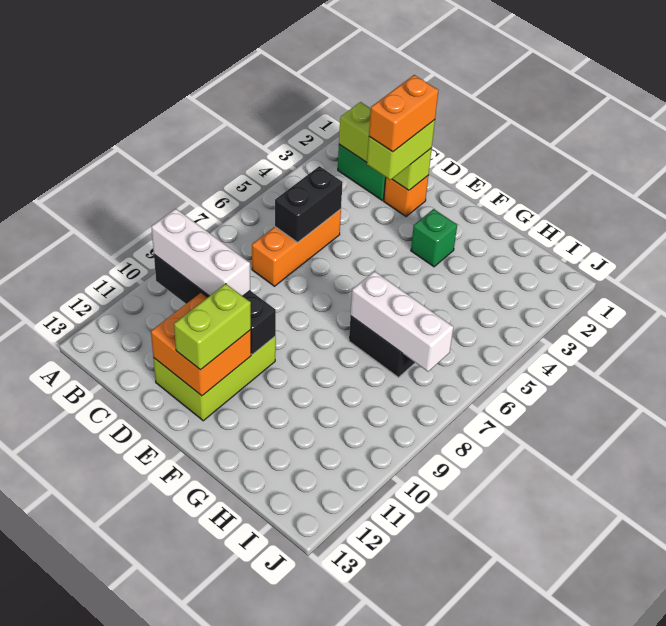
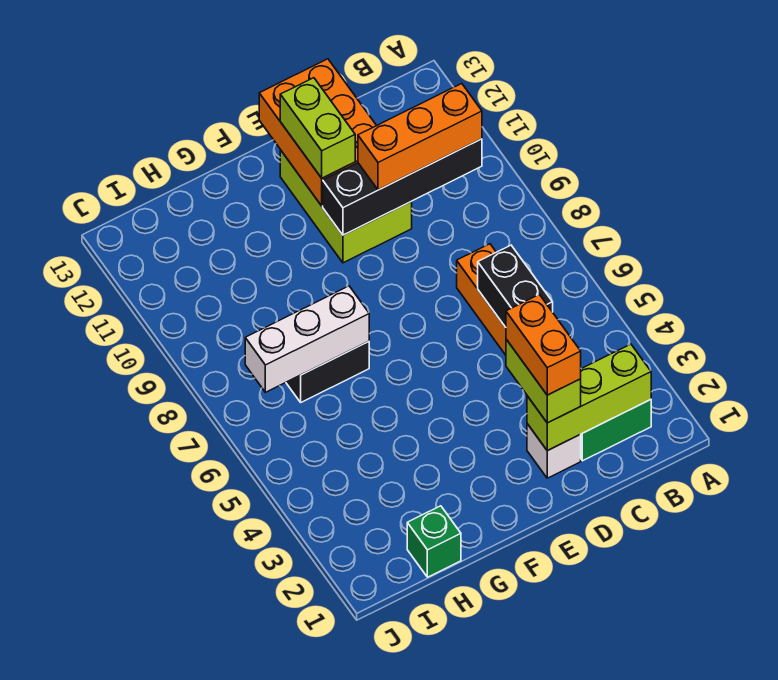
white 1x3 brick [151,209,250,296] -> orange 1x3 brick [358,84,482,190]
orange 1x1 brick [384,175,429,216] -> white 1x1 brick [527,424,581,478]
orange 2x2 brick [151,292,251,396] -> orange 2x3 brick [259,59,377,206]
green 1x1 brick [411,209,457,267] -> green 1x1 brick moved to [407,506,461,577]

